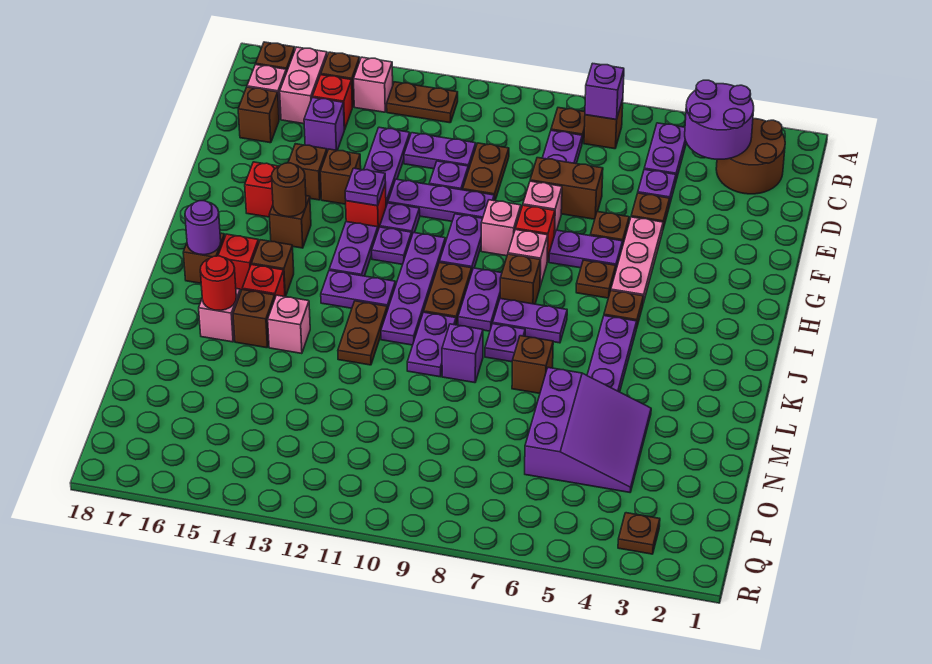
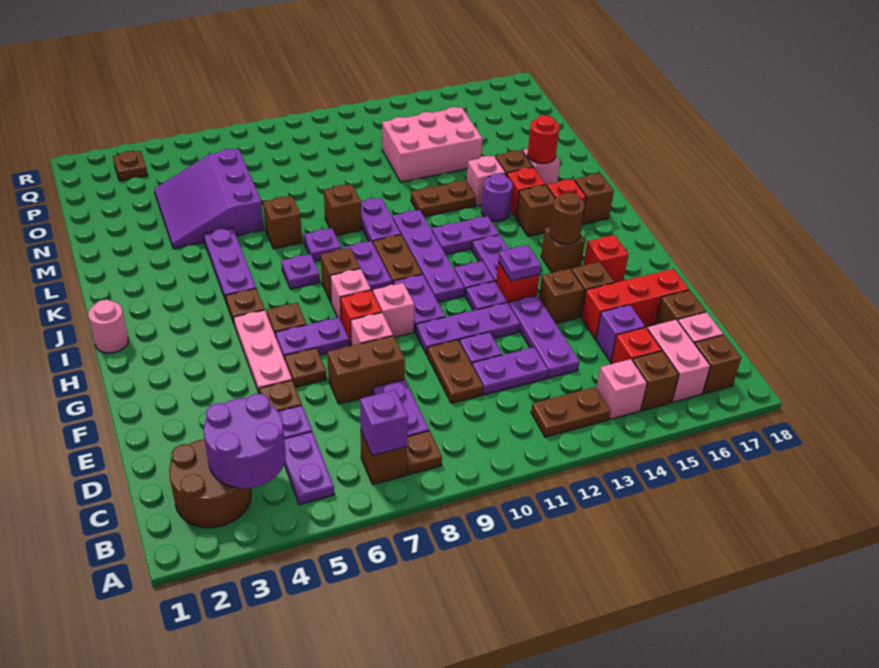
none -> red 1x3 brick [581,269,689,339]
none -> pink 1x1 round brick [88,300,128,353]
purple 1x2 plate [493,299,567,343] -> purple 1x1 plate [281,254,320,289]
purple 1x1 round brick [185,201,221,255] -> purple 1x1 round brick moved to [482,173,513,222]
brown 1x2 plate [338,301,387,365] -> brown 1x2 plate turned to [411,181,476,217]
purple 1x1 brick [442,324,483,383] -> brown 1x1 brick [324,184,362,236]
none -> pink 2x3 brick [382,107,483,182]

